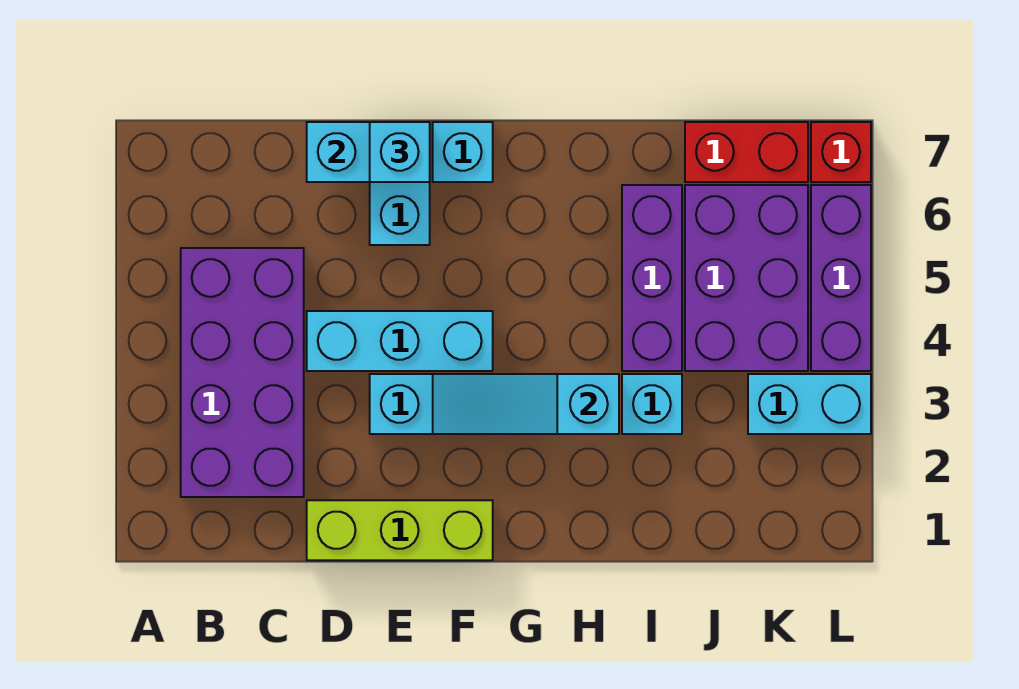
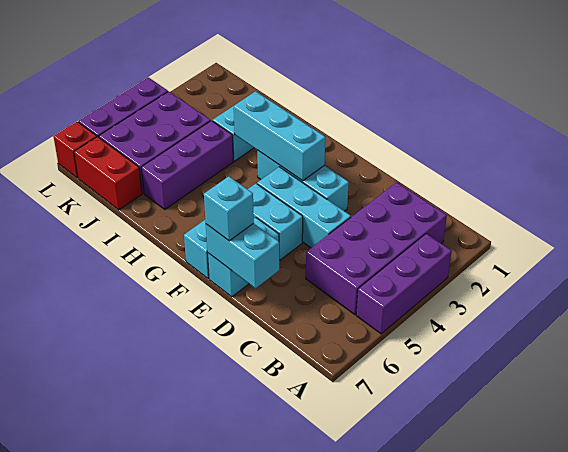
none -> purple 1x3 brick [356,234,452,334]
lime 1x3 brick [307,500,493,560] -> none
cyan 1x3 slope [433,374,619,434] -> cyan 1x3 brick [234,91,325,181]
cyan 1x2 brick [748,374,871,434] -> cyan 1x2 brick moved to [248,184,303,260]

